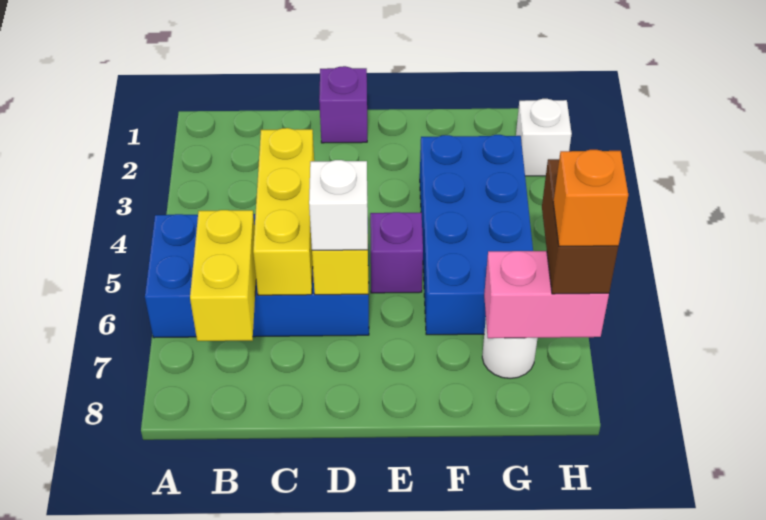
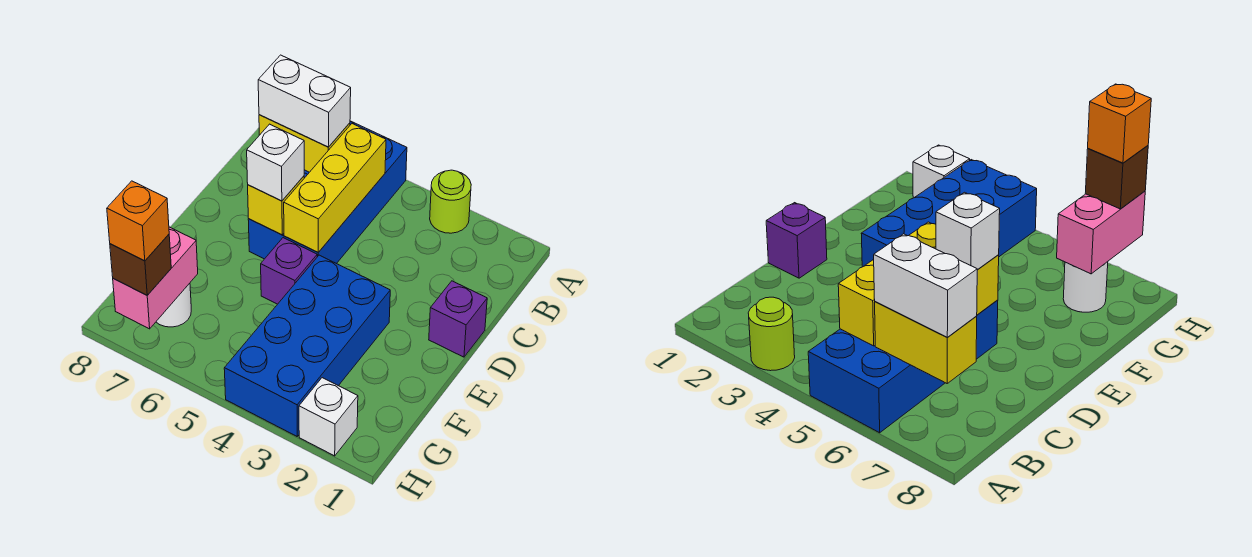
none -> lime 1x1 round brick [430,170,471,233]
none -> white 1x2 brick [258,55,351,147]
yellow 1x3 brick [253,128,314,295] -> yellow 1x3 brick turned to [284,124,386,252]
blue 2x4 brick [420,135,533,335] -> blue 2x4 brick turned to [224,255,390,436]
brown 1x2 brick [542,159,618,294] -> brown 1x1 brick [110,234,171,295]

